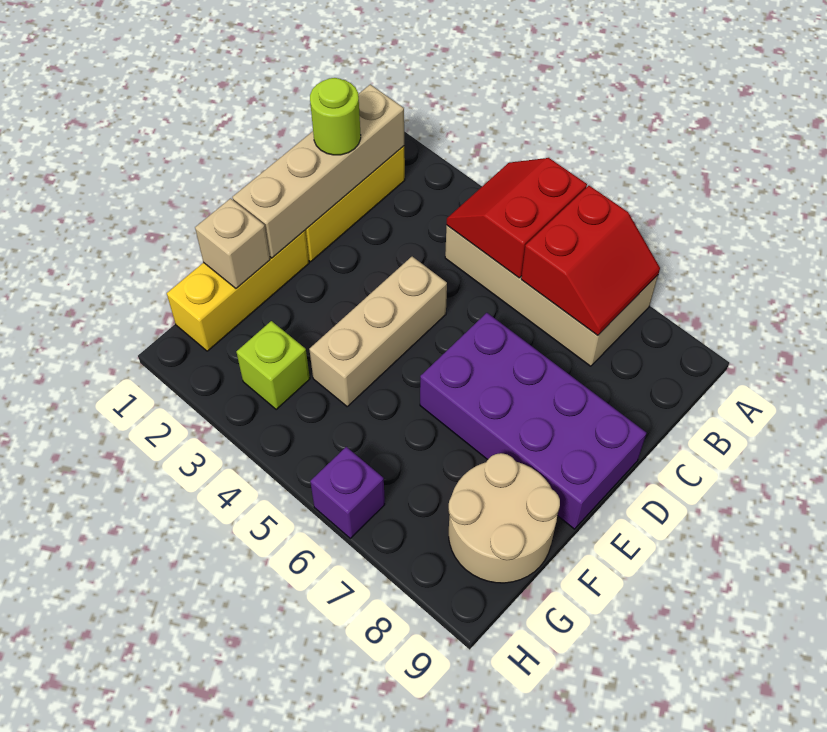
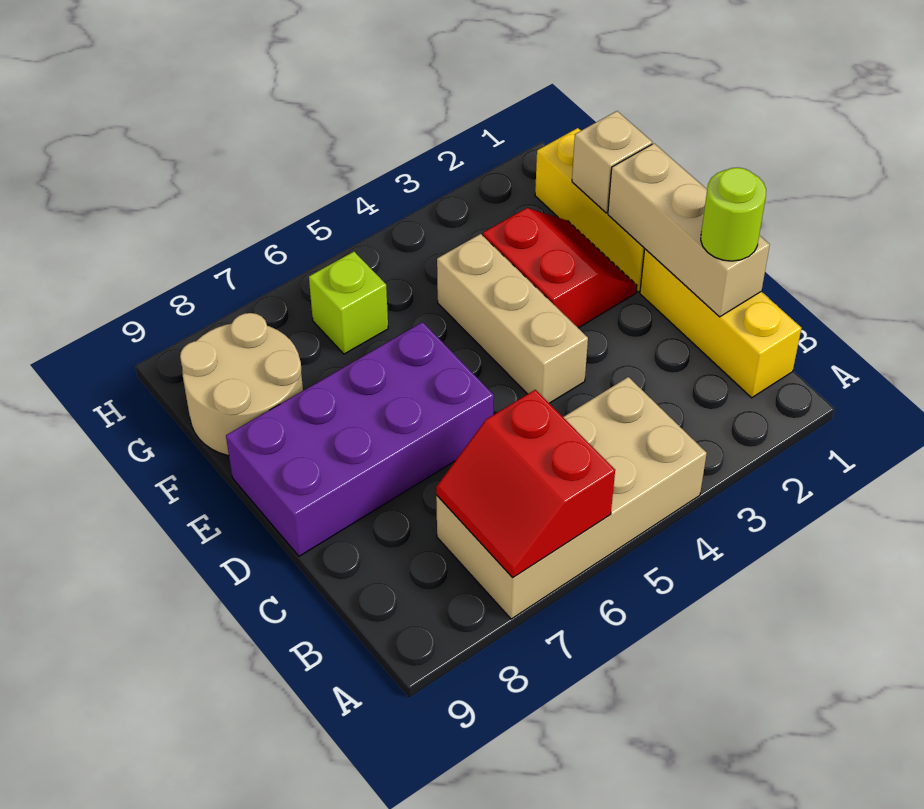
red 2x2 slope [446,158,587,278] -> red 2x2 slope moved to [483,208,637,328]
tan 1x4 brick [232,84,404,258] -> tan 1x3 brick [608,144,770,317]
lime 1x1 brick [236,321,310,409] -> lime 1x1 brick moved to [309,252,388,354]
purple 1x1 brick [310,447,385,538] -> none

